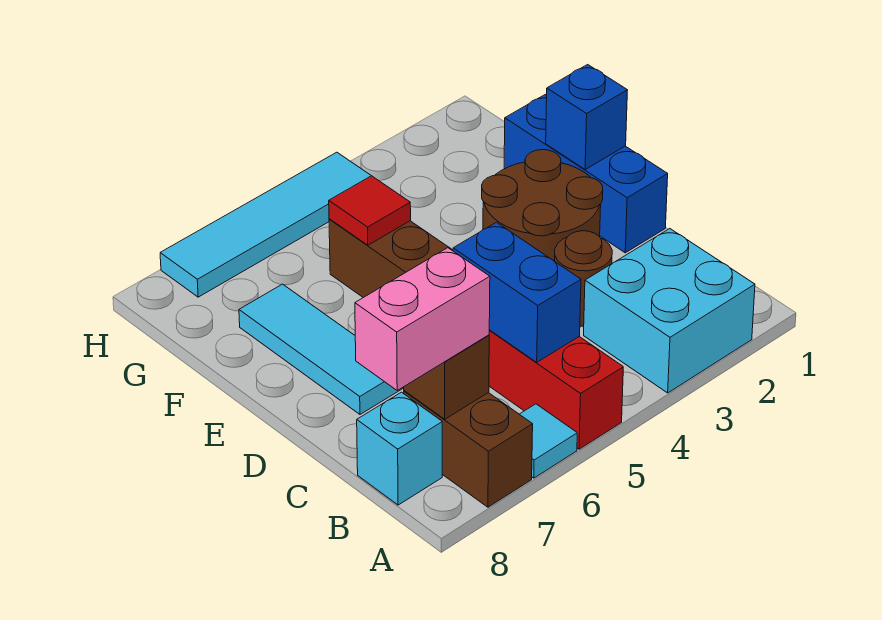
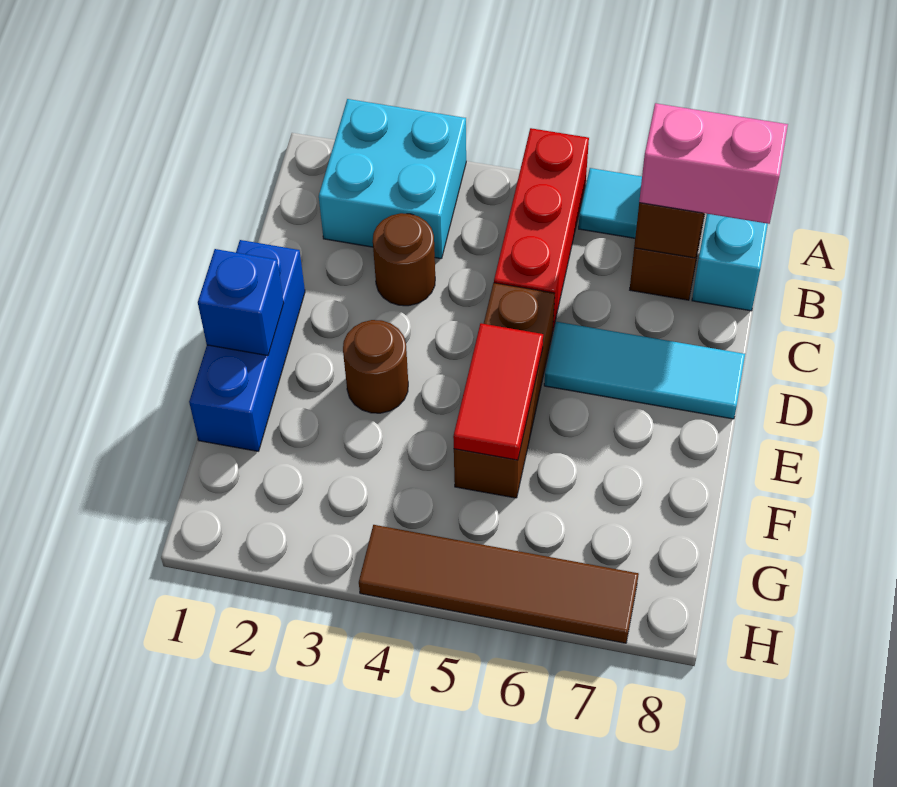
blue 1x2 brick [453,222,581,362] -> none
brown 2x2 round brick [482,150,603,261] -> brown 1x1 round brick [343,320,408,413]
cyan 1x3 tile [239,284,404,414] -> cyan 1x3 tile turned to [544,322,745,419]
red 1x1 tile [329,176,411,245] -> red 1x2 tile [453,323,543,460]
cyan 1x4 tile [160,152,371,297] -> brown 1x4 tile [359,525,639,643]

